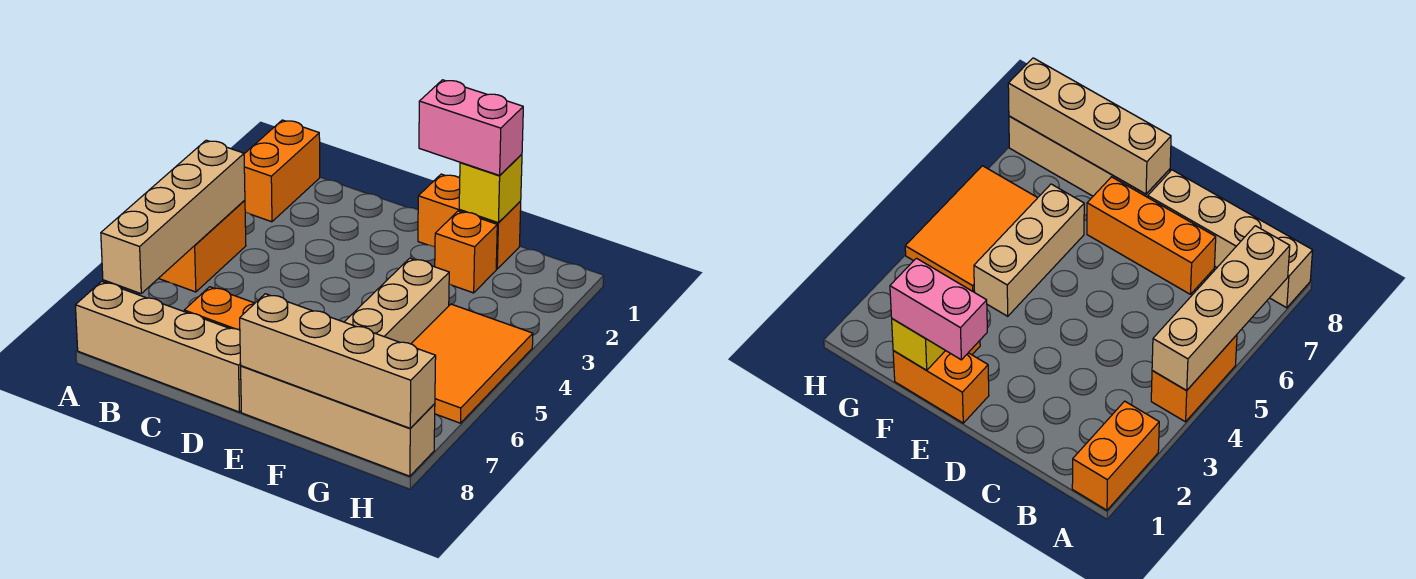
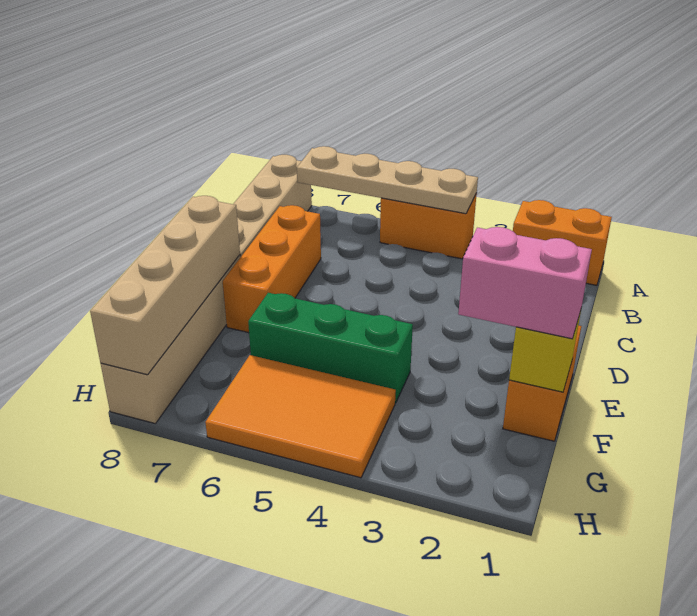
tan 1x4 brick [101,140,245,294] -> tan 1x4 plate [297,146,478,214]
pink 1x2 brick [419,80,523,175] -> pink 1x2 brick turned to [458,227,592,339]
orange 1x1 brick [434,211,497,293] -> none
tan 1x3 brick [345,258,449,344] -> green 1x3 brick [248,293,413,403]

